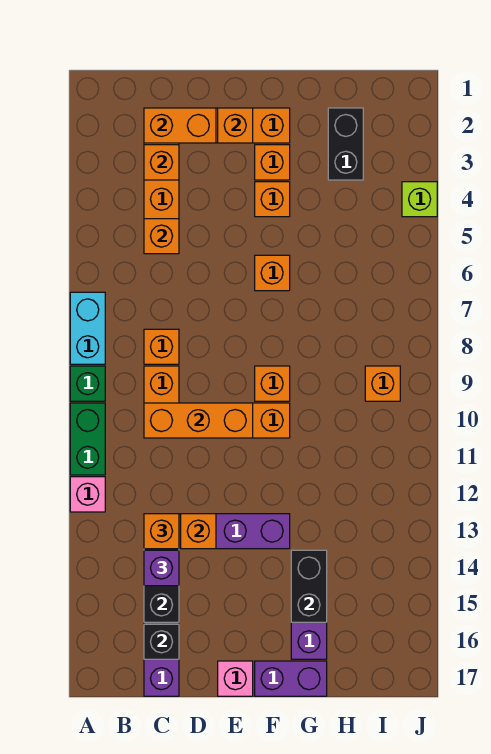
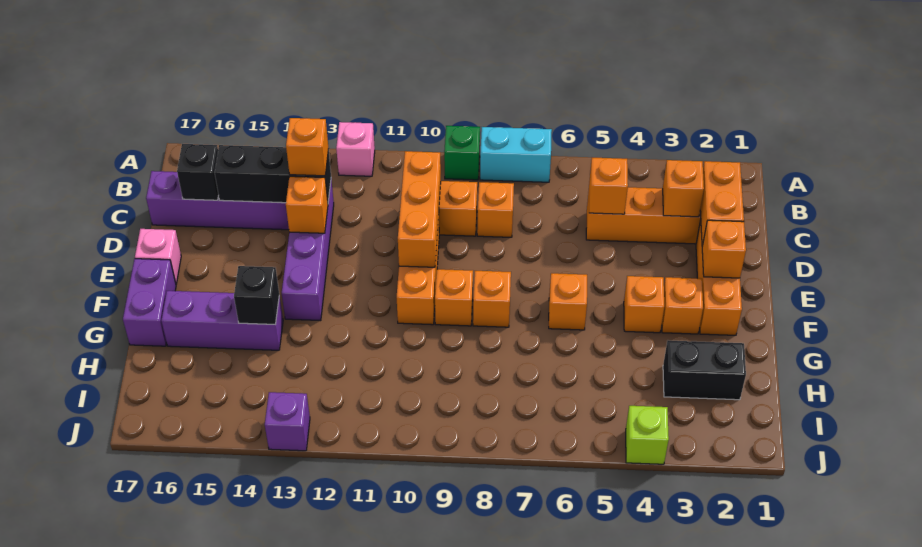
green 1x2 brick [70,403,105,475] -> none
purple 1x1 brick [144,550,179,586] -> purple 1x1 brick moved to [265,392,310,451]
black 1x2 brick [291,550,327,622] -> black 1x1 brick [234,266,279,324]
orange 1x1 brick [365,366,400,401] -> orange 1x1 brick moved to [473,271,511,327]

